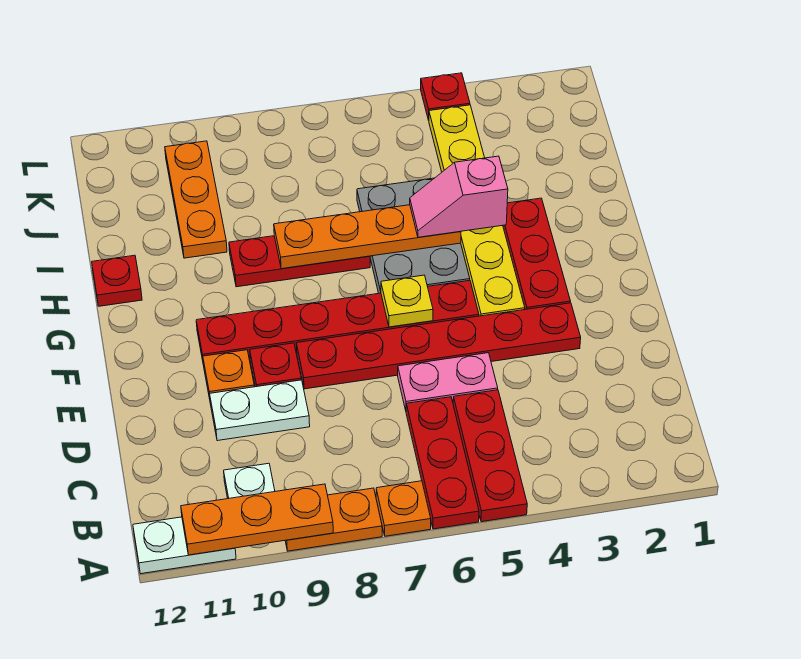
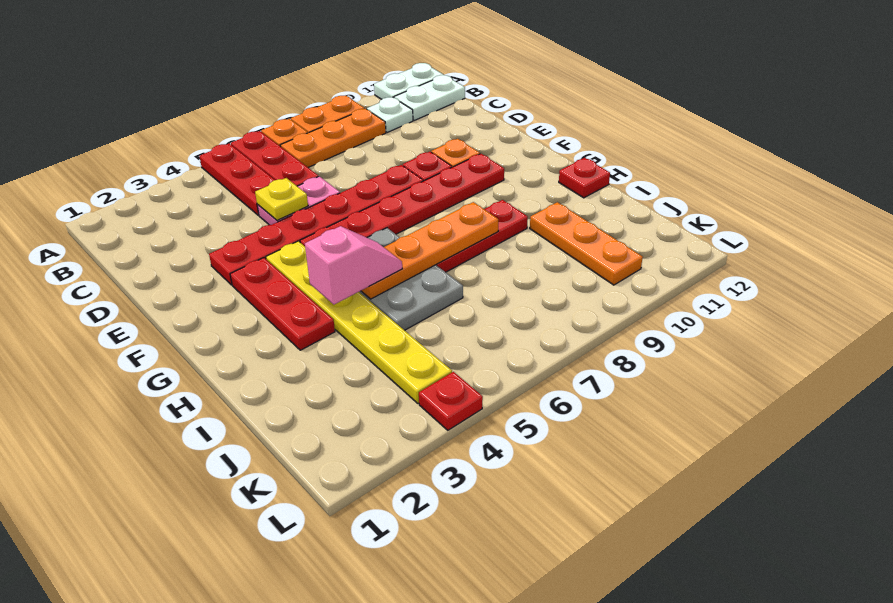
orange 1x3 plate [181,484,333,555] -> orange 1x3 plate moved to [280,109,386,167]
white 1x2 plate [210,380,310,441] -> white 1x2 plate moved to [394,75,465,120]
yellow 1x1 plate [381,275,433,327] -> yellow 1x1 plate moved to [255,178,308,220]

